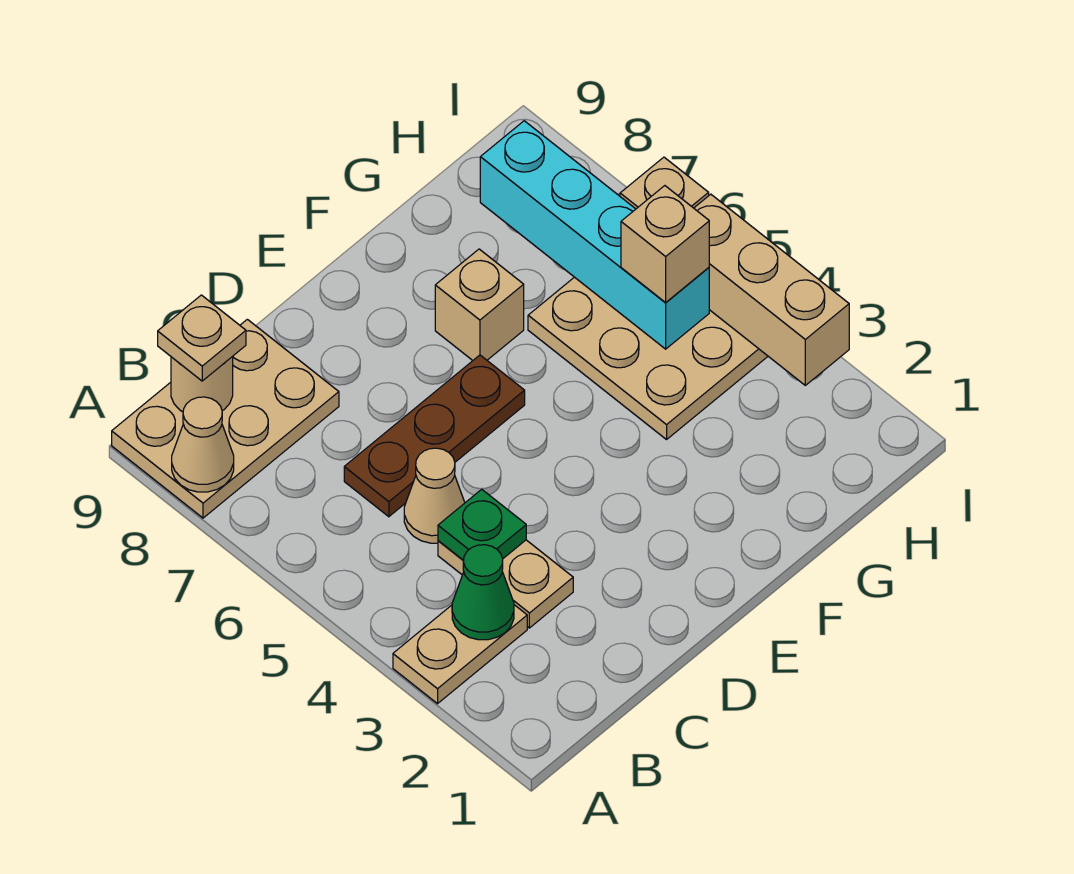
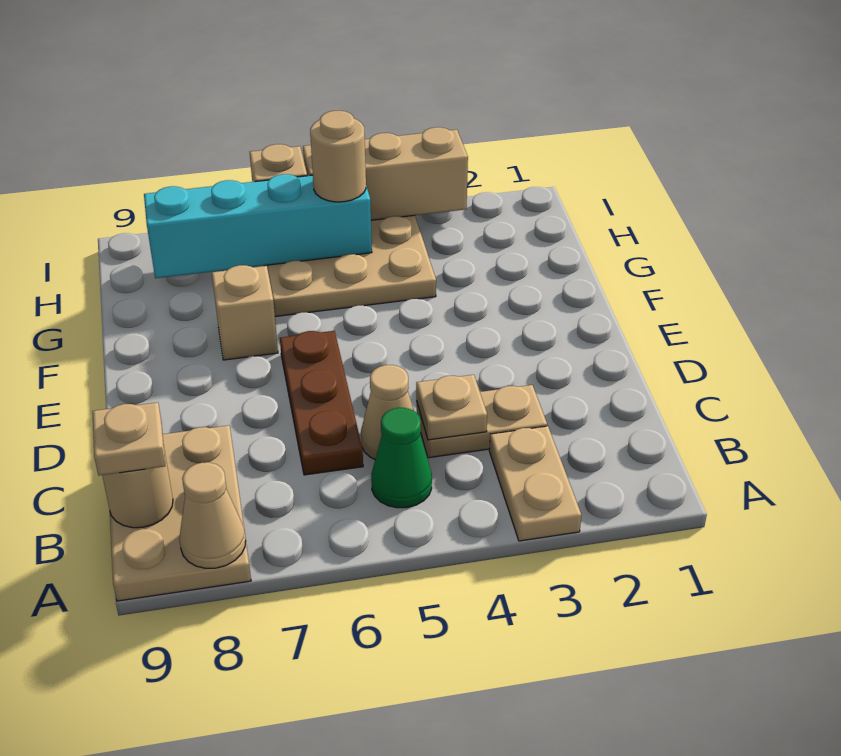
green 1x1 cone [452,545,514,640] -> green 1x1 cone moved to [371,408,432,508]
green 1x1 plate [438,489,526,560] -> tan 1x1 plate [416,375,487,440]
tan 1x1 brick [621,186,709,302] -> tan 1x1 round brick [310,111,366,202]

